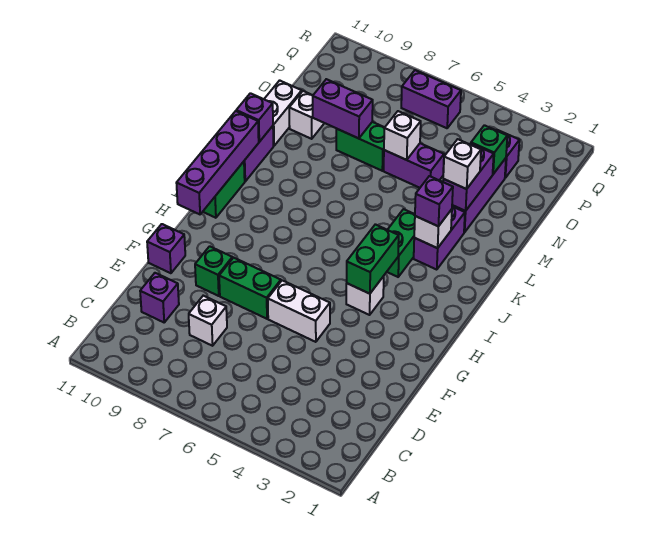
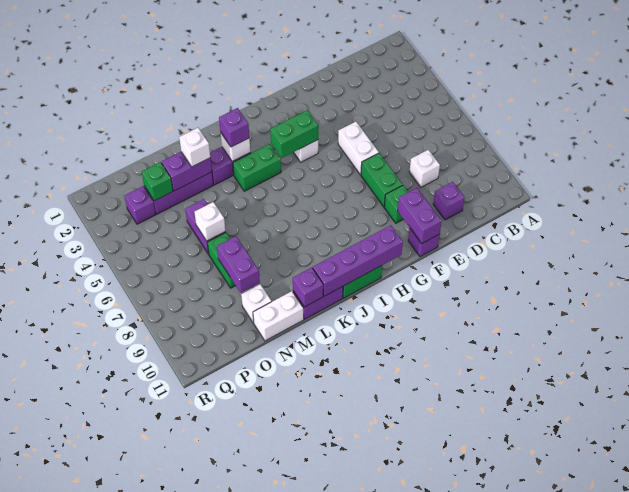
purple 1x2 brick [401,70,461,128] -> purple 1x2 brick moved to [398,188,442,244]

